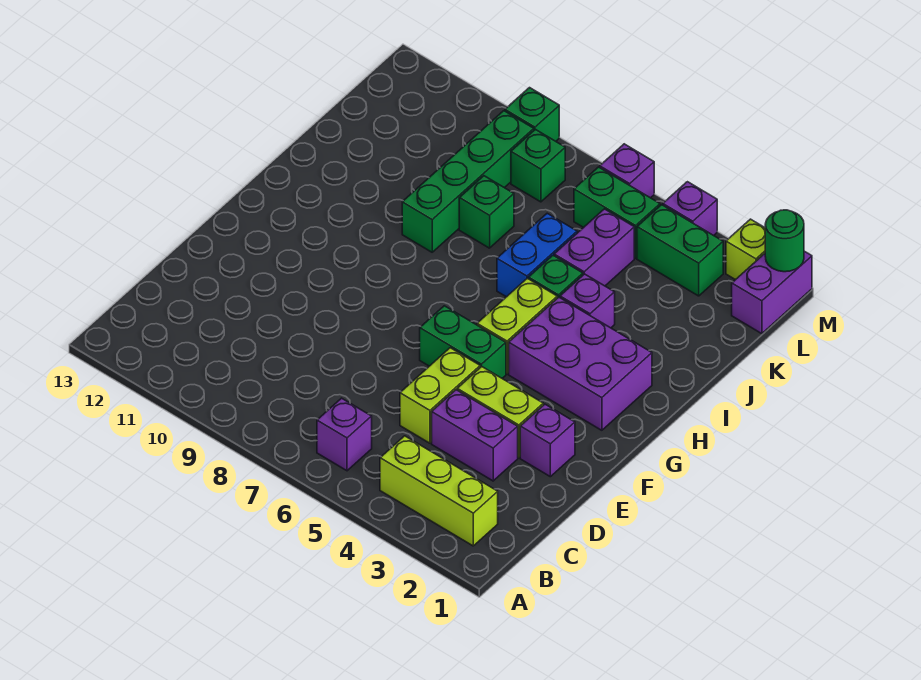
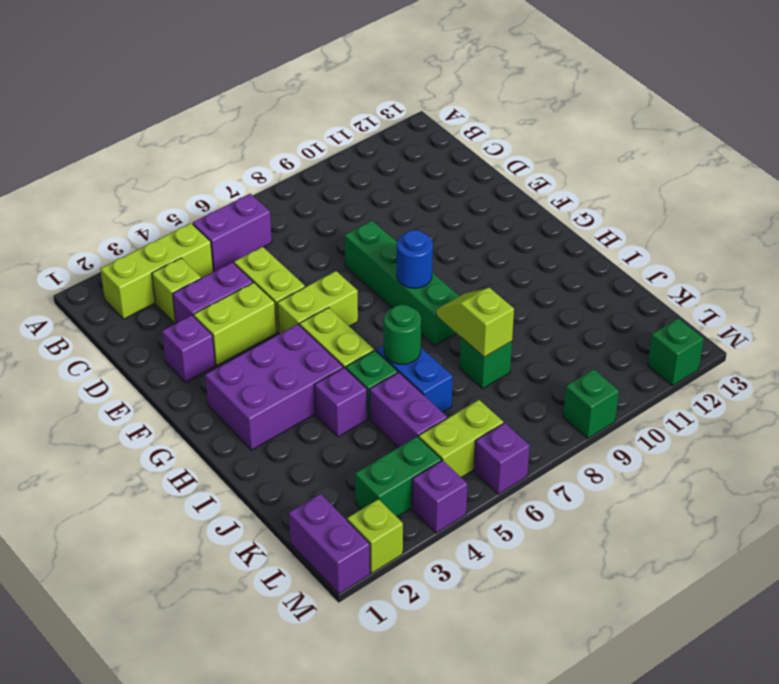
purple 1x1 brick [317,398,372,471] -> purple 1x2 brick [193,194,272,272]
none -> lime 1x1 brick [152,258,201,323]
green 1x2 brick [420,306,506,378] -> lime 1x2 brick [277,271,358,334]
none -> blue 1x1 round brick [397,230,433,288]
none -> lime 1x2 slope [436,288,514,357]
green 1x4 brick [402,111,534,252] -> green 1x4 brick moved to [345,221,460,346]
green 1x2 brick [574,167,660,258] -> lime 1x2 brick [419,400,503,477]
green 1x1 brick [511,129,565,202] -> green 1x1 brick moved to [648,318,704,386]
green 1x1 round brick [765,210,804,272] -> green 1x1 round brick moved to [384,305,421,364]

